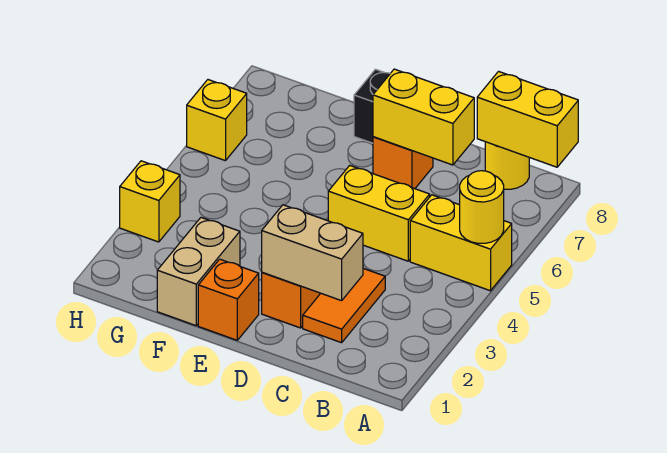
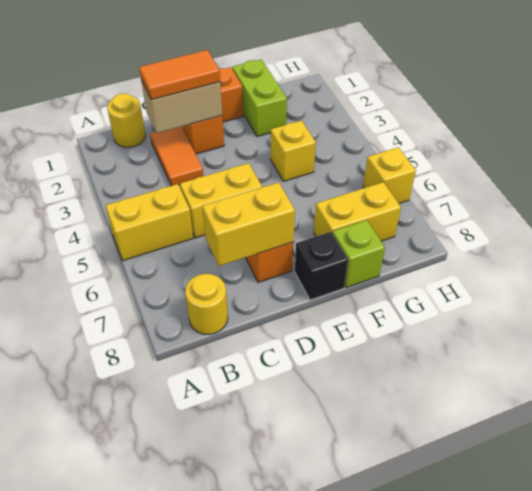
yellow 1x1 round brick [460,171,504,243] -> yellow 1x1 round brick moved to [107,93,146,147]
yellow 1x2 brick [477,71,578,167] -> yellow 1x2 brick moved to [314,182,401,241]
none -> orange 1x2 tile [139,50,220,100]
tan 1x2 brick [157,218,240,326] -> lime 1x2 brick [232,59,287,137]
none -> lime 1x1 brick [333,220,385,288]
yellow 1x1 brick [120,161,180,242] -> yellow 1x1 brick moved to [270,121,316,181]

